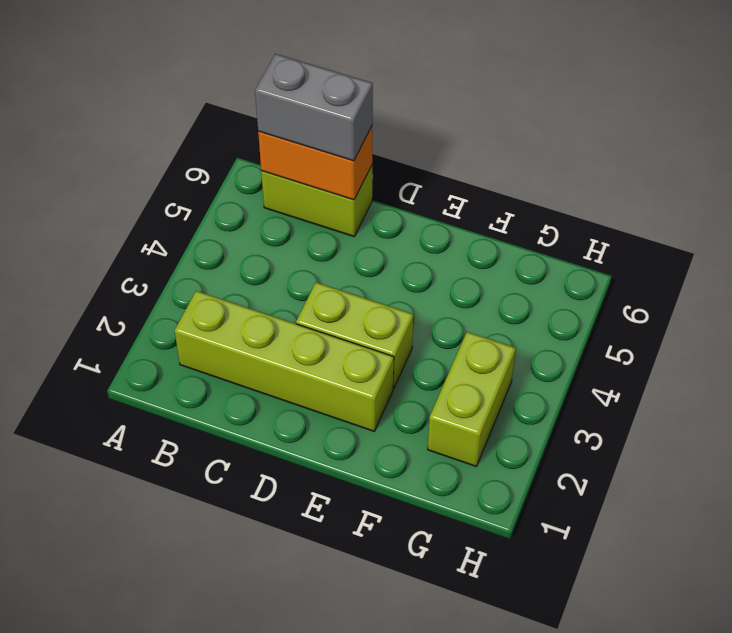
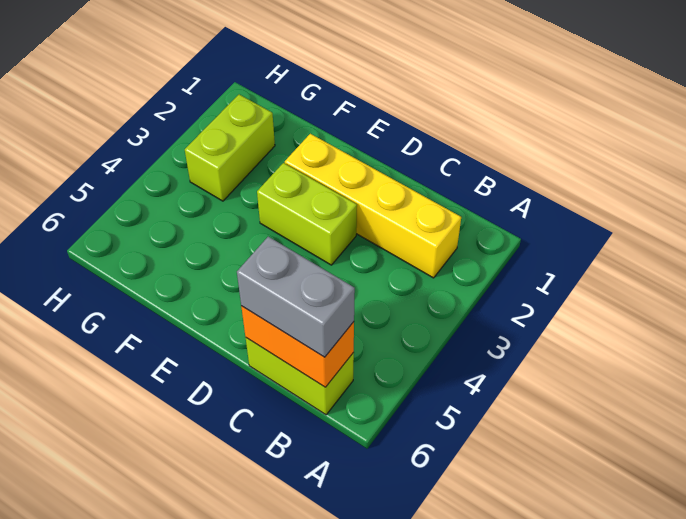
lime 1x4 brick [175,291,394,431] -> yellow 1x4 brick [285,134,461,278]

